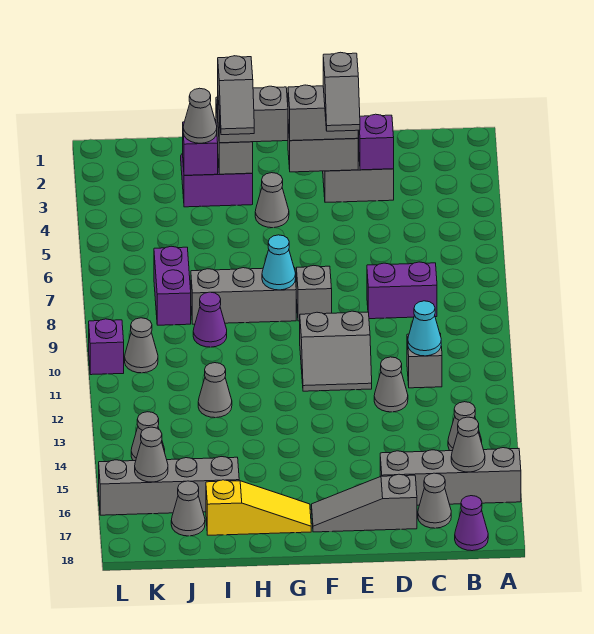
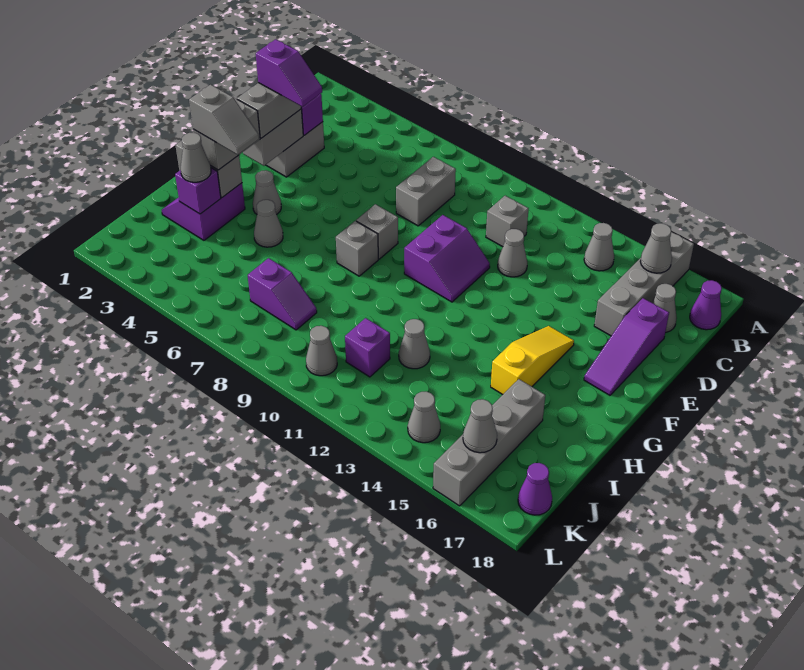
purple 1x2 brick [367,262,437,319] -> grey 1x2 brick [396,157,456,226]
cyan 1x1 cone [408,301,441,356] -> none
grey 1x3 slope [311,474,417,532] -> purple 1x3 slope [584,298,669,395]
grey 1x2 slope [323,52,360,131] -> purple 1x2 slope [256,39,322,107]
grey 2x2 slope [300,311,372,391] -> purple 2x2 slope [404,215,490,302]
grey 1x3 brick [191,268,296,324] -> grey 1x1 brick [336,221,378,276]
cyan 1x1 cone [262,235,296,290] -> none
yellow 1x3 slope [206,480,311,535] -> yellow 1x3 slope moved to [491,326,574,394]
purple 1x1 cone [193,292,227,347] -> purple 1x1 cone moved to [518,463,552,515]
purple 1x2 brick [154,246,191,325] -> purple 1x2 slope [248,258,317,330]
grey 1x1 cone [171,481,205,536] -> grey 1x1 cone moved to [254,200,283,247]
purple 1x1 brick [89,319,124,375] -> purple 1x1 brick moved to [345,318,390,377]

